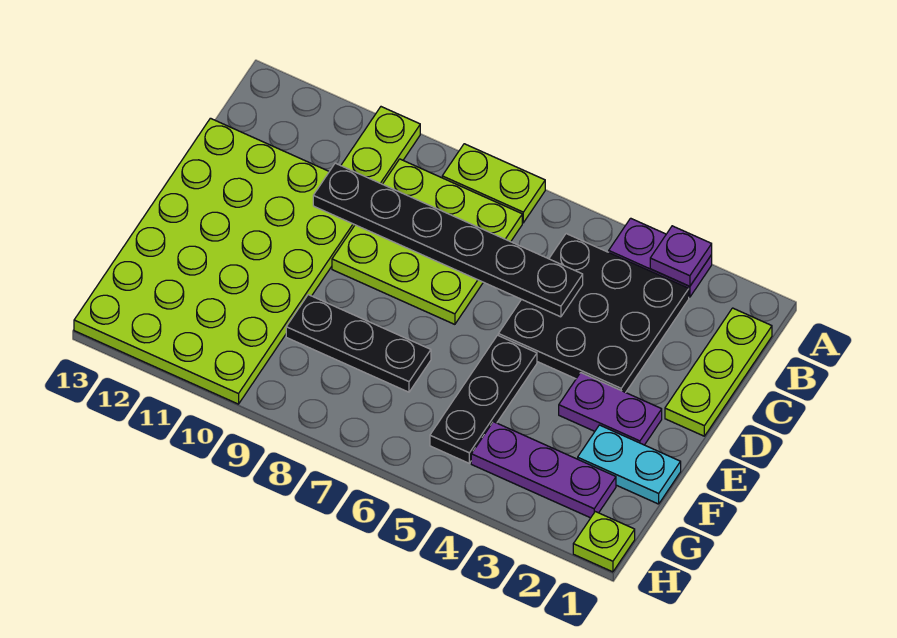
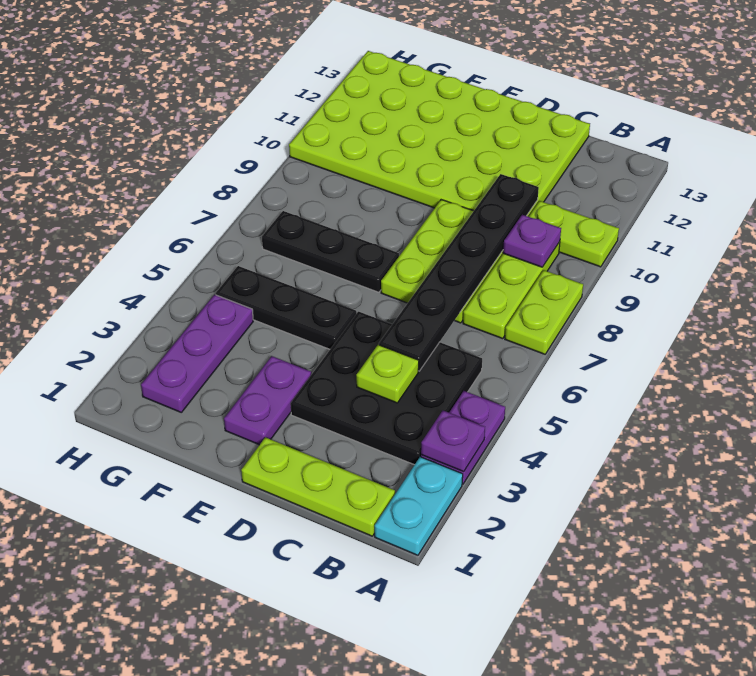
none -> purple 1x1 plate [503,215,561,267]
cyan 1x2 plate [578,425,681,504] -> cyan 1x2 plate moved to [375,457,463,555]
black 1x3 plate [286,295,431,392] -> black 1x3 plate turned to [262,211,399,292]
lime 1x1 plate [573,512,635,572] -> lime 1x1 plate moved to [356,345,419,403]

